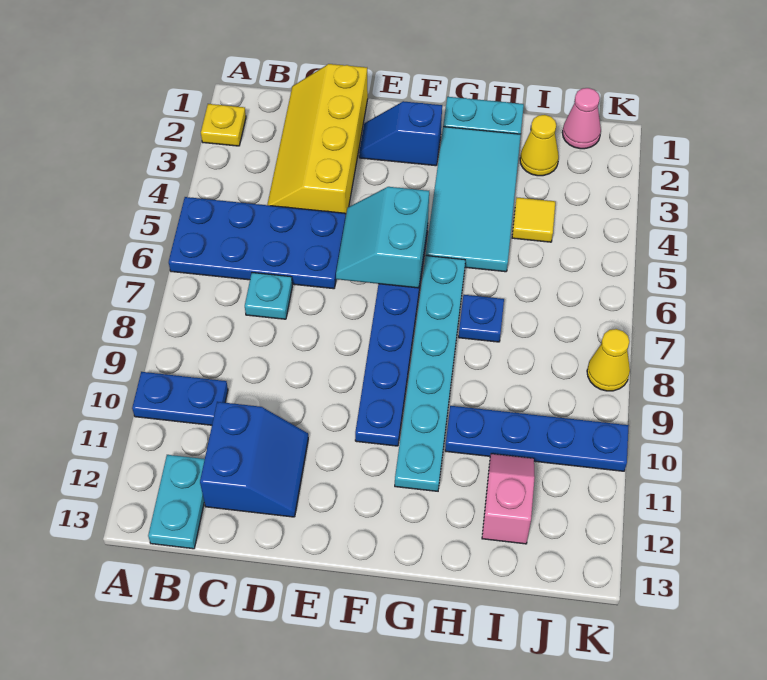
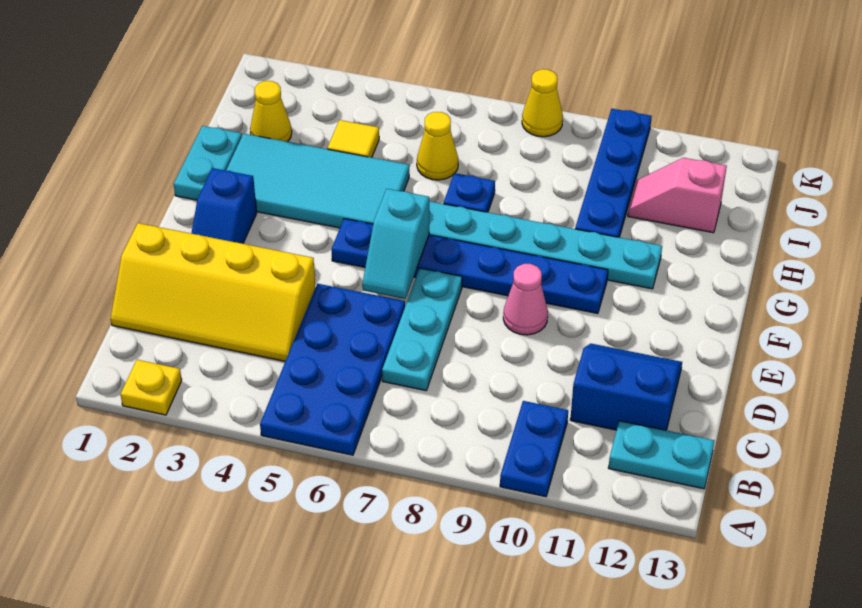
cyan 1x1 plate [245,273,292,319] -> cyan 1x3 plate [382,268,462,391]
cyan 2x2 slope [336,187,429,288] -> cyan 1x2 slope [362,189,429,299]
none -> yellow 1x1 cone [417,112,458,180]
pink 1x1 cone [562,88,601,149] -> pink 1x1 cone moved to [503,264,548,335]

